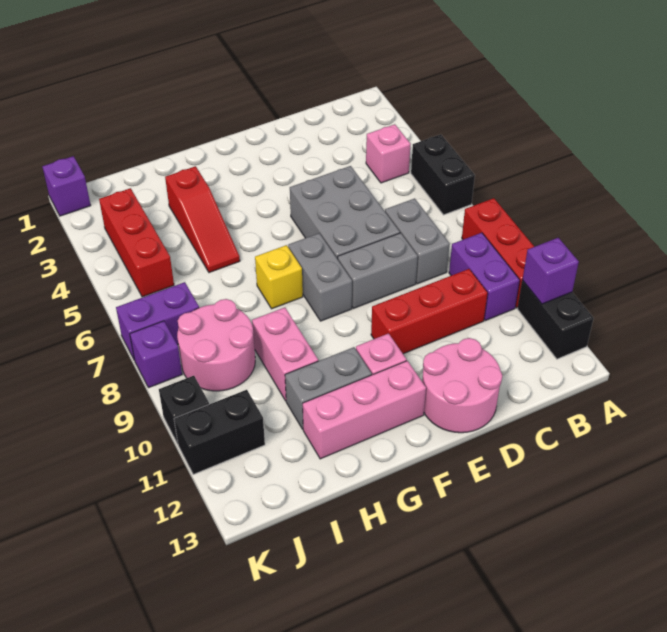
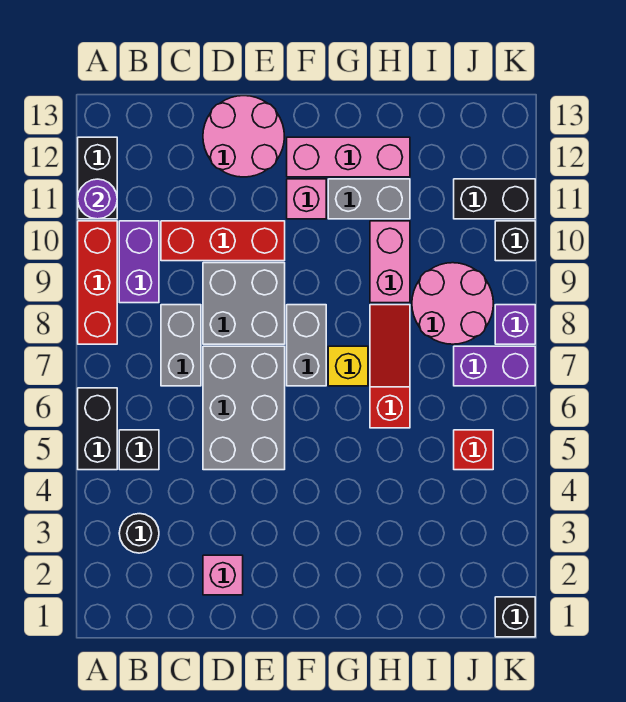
purple 1x1 brick [523,238,579,304] -> purple 1x1 round brick [78,179,117,219]
none -> black 1x1 round brick [119,514,159,553]
pink 1x1 brick [366,124,410,183] -> pink 1x1 brick moved to [203,555,243,595]
none -> black 1x1 brick [119,430,159,470]
grey 1x2 brick [338,233,418,308] -> grey 2x2 brick [203,263,285,344]
red 1x3 slope [165,166,240,273] -> red 1x3 slope moved to [370,305,410,428]
red 1x3 brick [99,188,174,297] -> red 1x1 brick [454,430,493,470]
purple 1x1 brick [42,156,91,216] -> black 1x1 brick [495,597,535,637]

